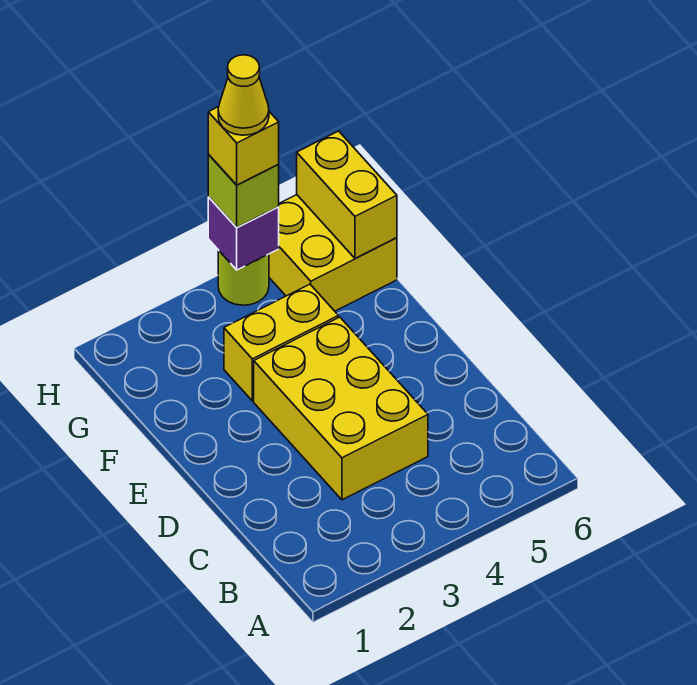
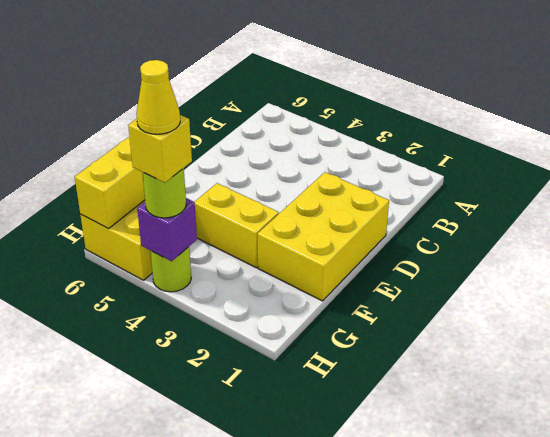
yellow 2x3 brick [254,317,428,500] -> yellow 2x3 brick moved to [258,172,389,301]
lime 1x1 brick [208,155,279,228] -> lime 1x1 round brick [142,168,186,218]

